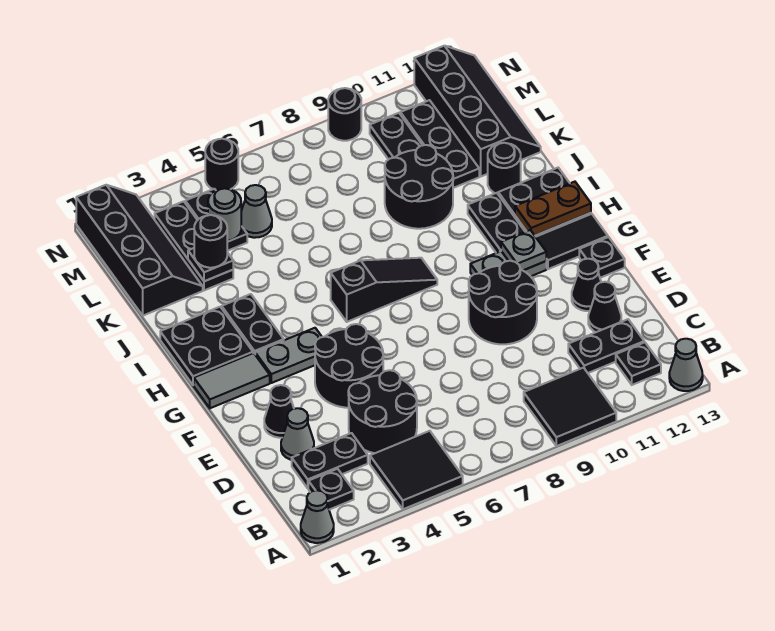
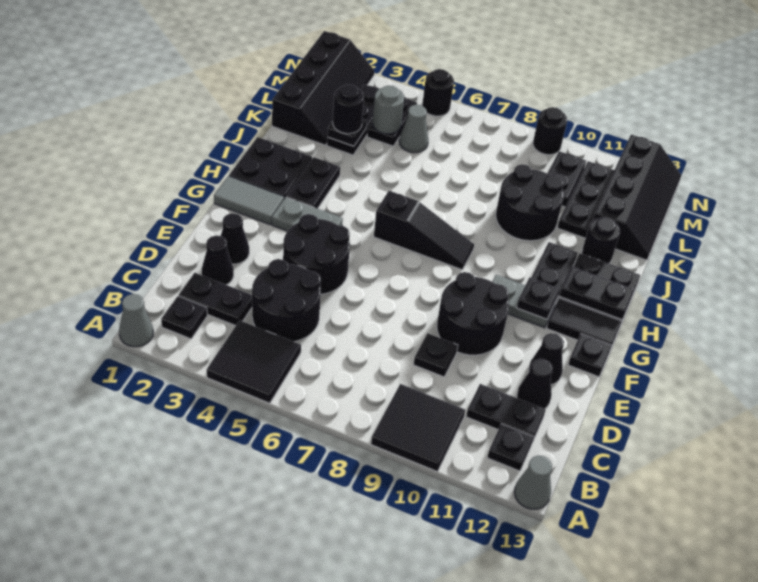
grey 1x1 cone [281,408,314,460] -> black 1x1 cone [202,235,234,285]
none -> black 1x1 plate [414,333,458,377]
grey 1x1 plate [501,230,546,270] -> black 1x1 plate [517,278,559,319]
brown 1x2 plate [515,182,591,235] -> black 1x2 plate [560,267,634,320]

